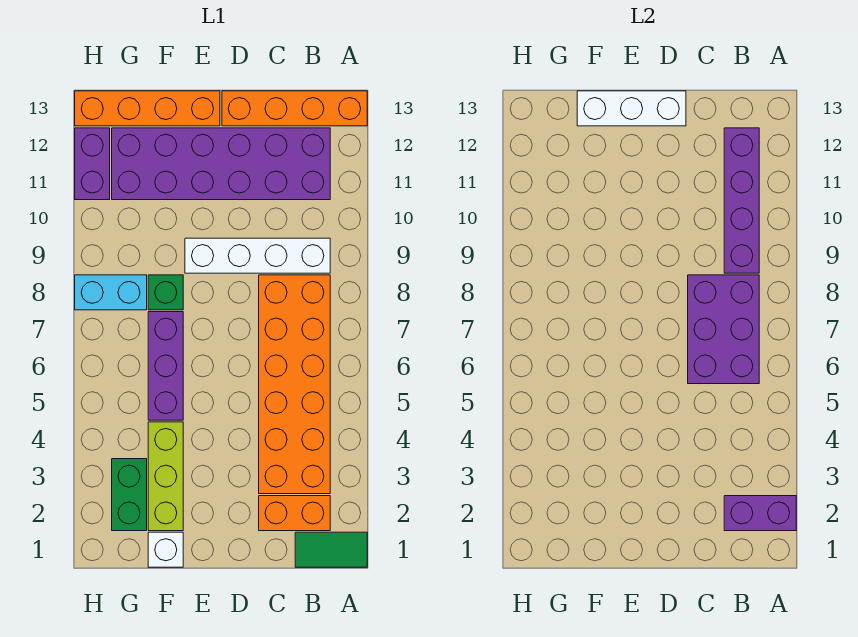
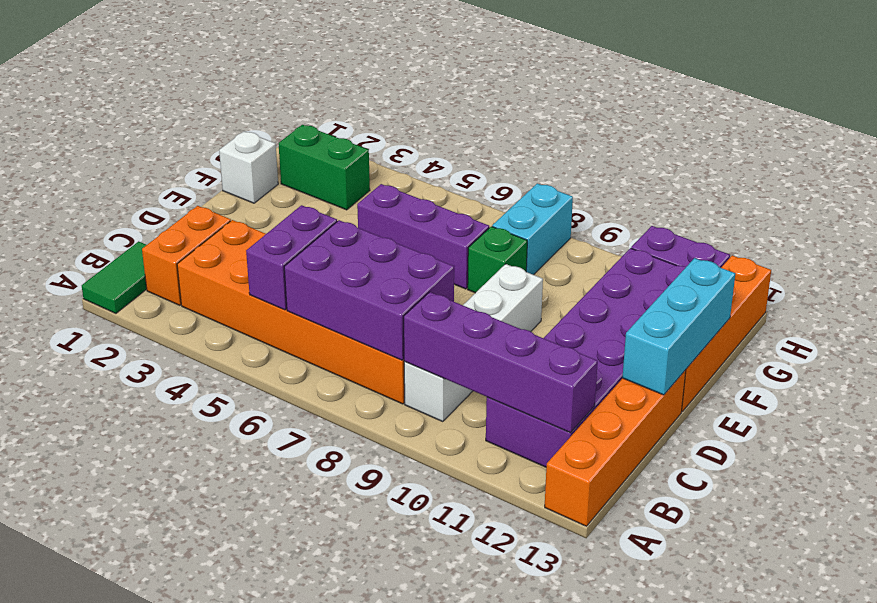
purple 1x2 brick [724,496,796,531] -> purple 1x2 brick moved to [246,205,337,310]
white 1x3 brick [577,91,686,126] -> cyan 1x3 brick [622,258,735,395]
lime 1x3 brick [148,422,183,531] -> none

